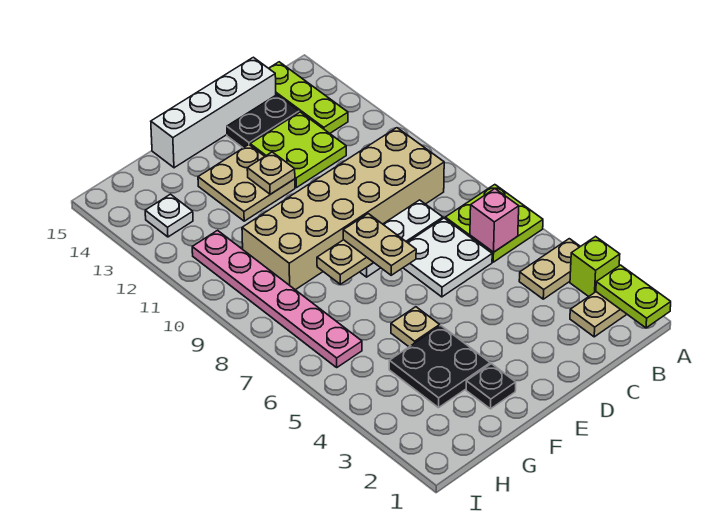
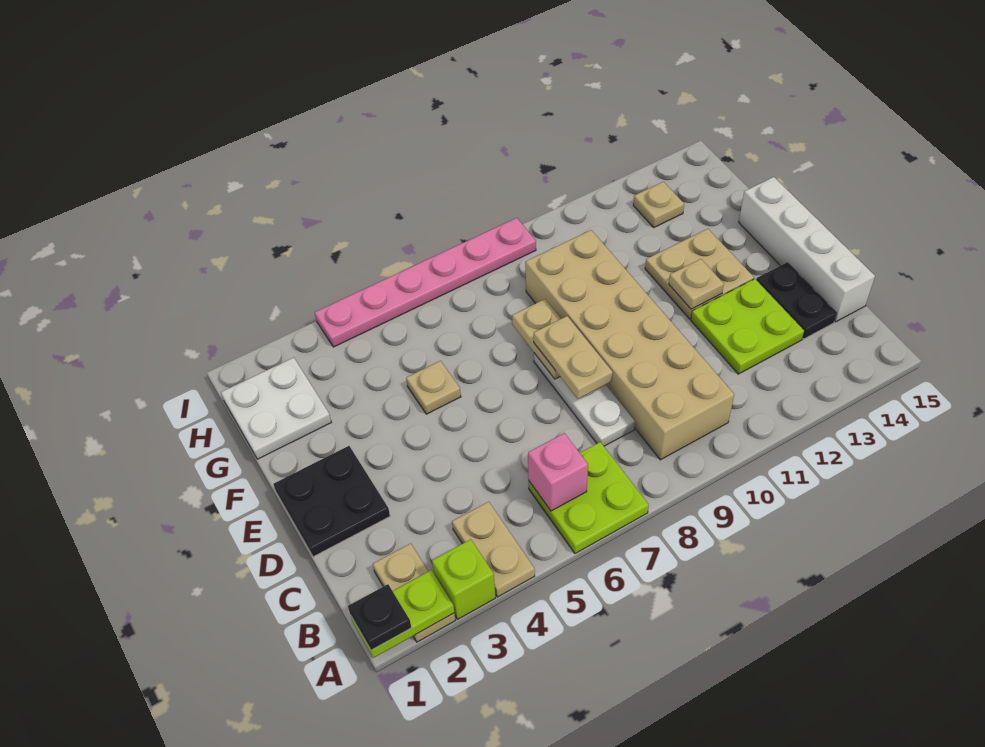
lime 1x3 plate [269,62,348,133] -> none
white 2x2 plate [403,218,492,297] -> white 2x2 plate moved to [221,358,331,459]
tan 1x2 plate [343,214,416,275] -> tan 1x2 plate turned to [534,316,613,399]
black 1x1 plate [466,364,516,409] -> black 1x1 plate moved to [348,584,412,650]
black 2x2 plate [389,326,490,408] -> black 2x2 plate moved to [273,446,390,557]
pink 1x6 plate [192,230,362,367] -> pink 1x6 plate moved to [315,218,536,347]
white 1x1 plate [145,194,193,237] -> tan 1x1 plate [633,182,684,227]

